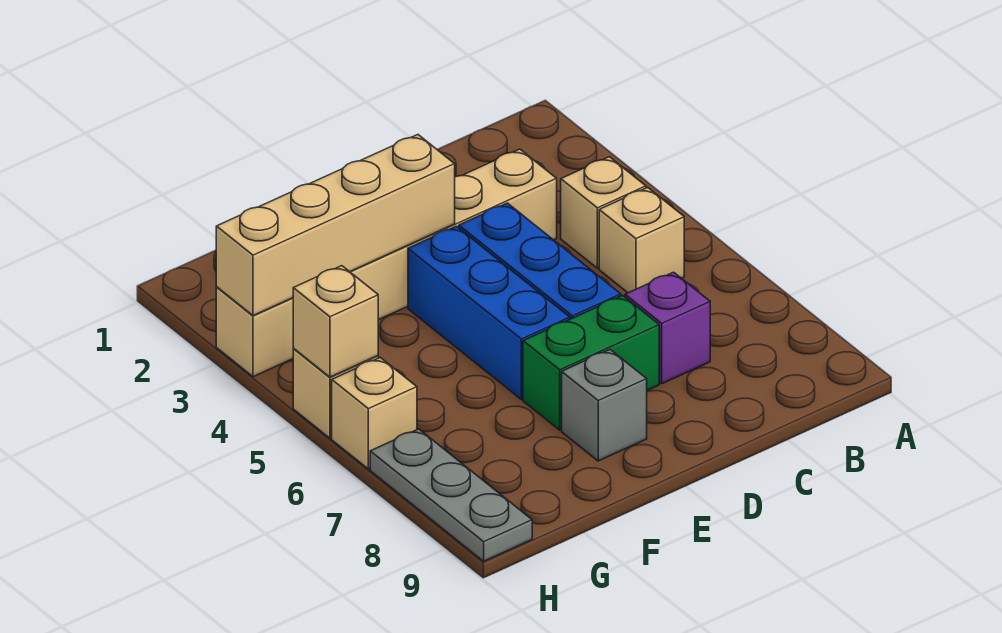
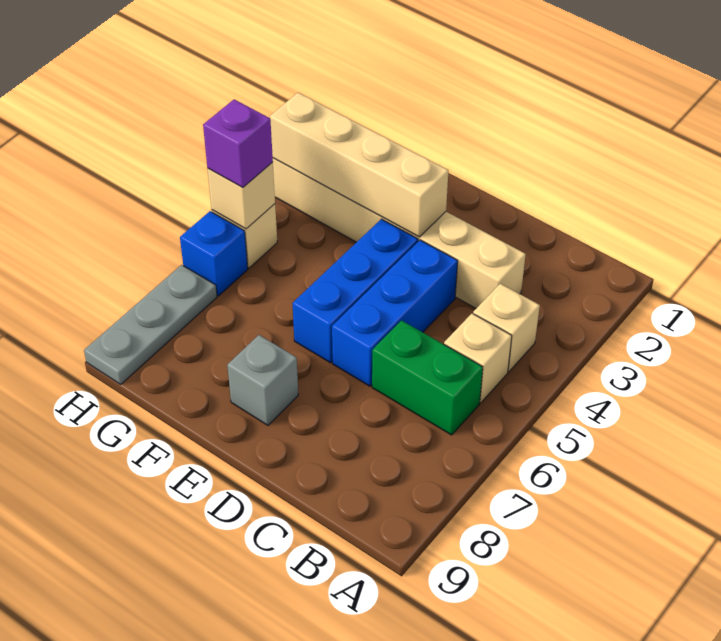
purple 1x1 brick [625,272,710,384] -> purple 1x1 brick moved to [203,99,273,187]
green 1x2 brick [523,295,659,430] -> green 1x2 brick moved to [372,320,483,435]
tan 1x1 brick [332,358,417,469] -> blue 1x1 brick [180,211,248,296]

